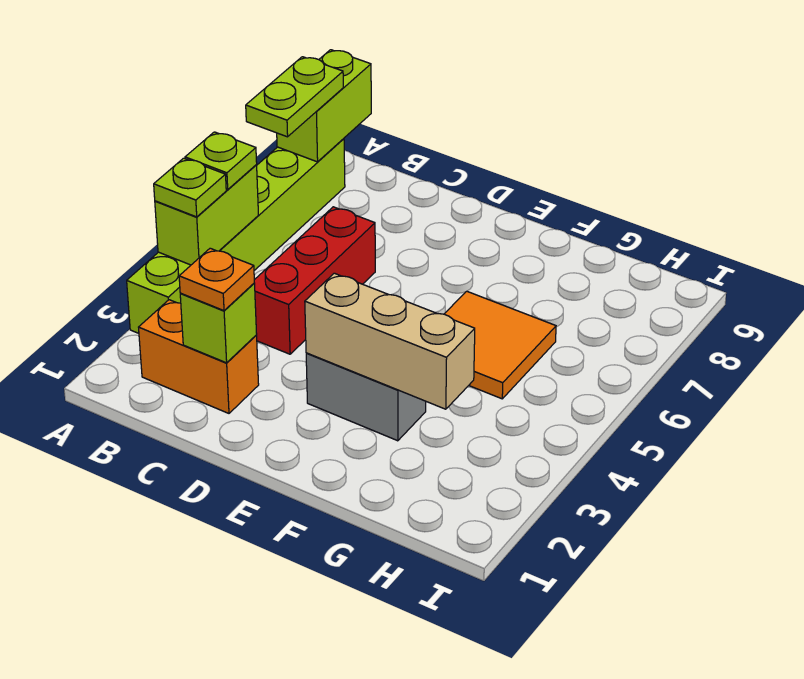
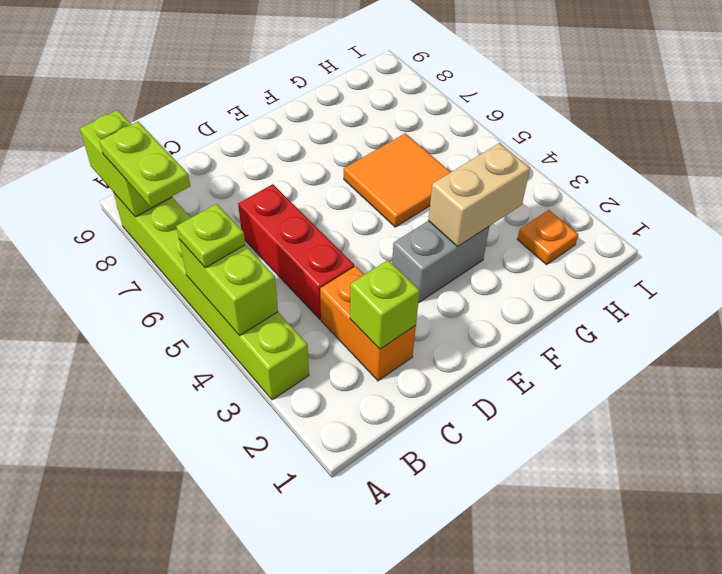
lime 1x1 plate [154,158,226,217] -> none
orange 1x2 brick [139,300,259,413] -> orange 1x2 brick turned to [320,266,416,381]
orange 1x1 plate [179,248,254,311] -> orange 1x1 plate moved to [517,210,578,265]
tan 1x3 brick [305,273,475,409] -> tan 1x2 brick [428,143,530,247]

